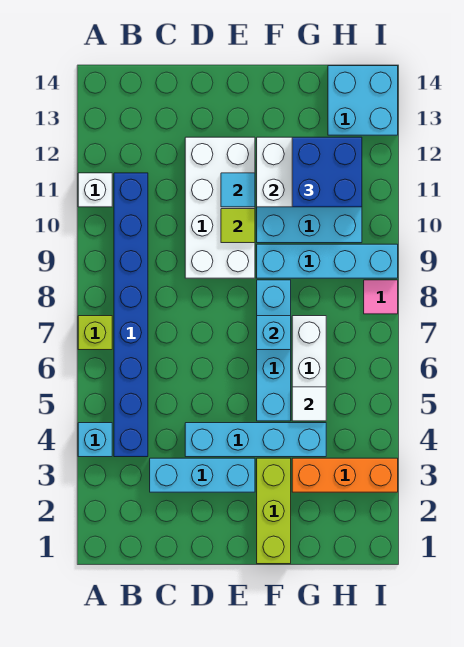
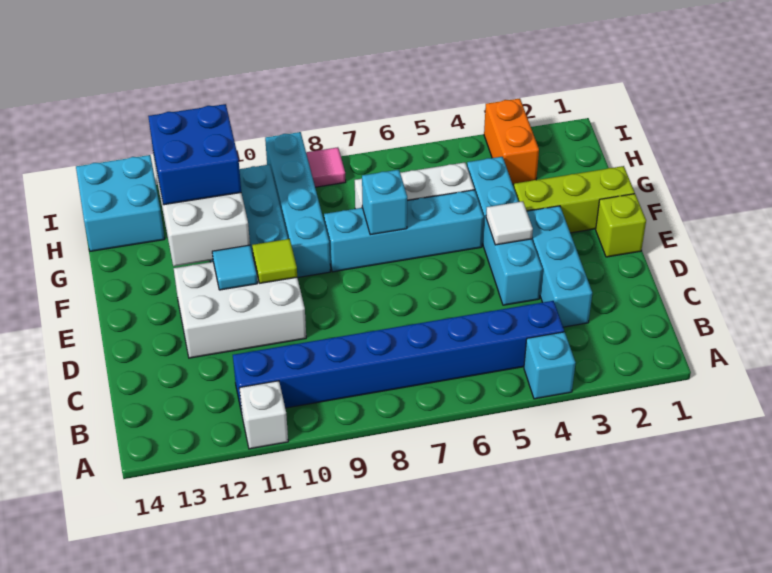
lime 1x1 brick [78,316,112,350] -> lime 1x1 brick moved to [596,194,646,257]
white 2x4 brick [185,137,255,278] -> white 2x3 brick [174,257,306,358]
orange 1x3 brick [292,458,398,492] -> orange 1x2 brick [484,98,539,184]
white 1x1 tile [292,387,326,421] -> white 1x1 tile moved to [486,201,533,245]

